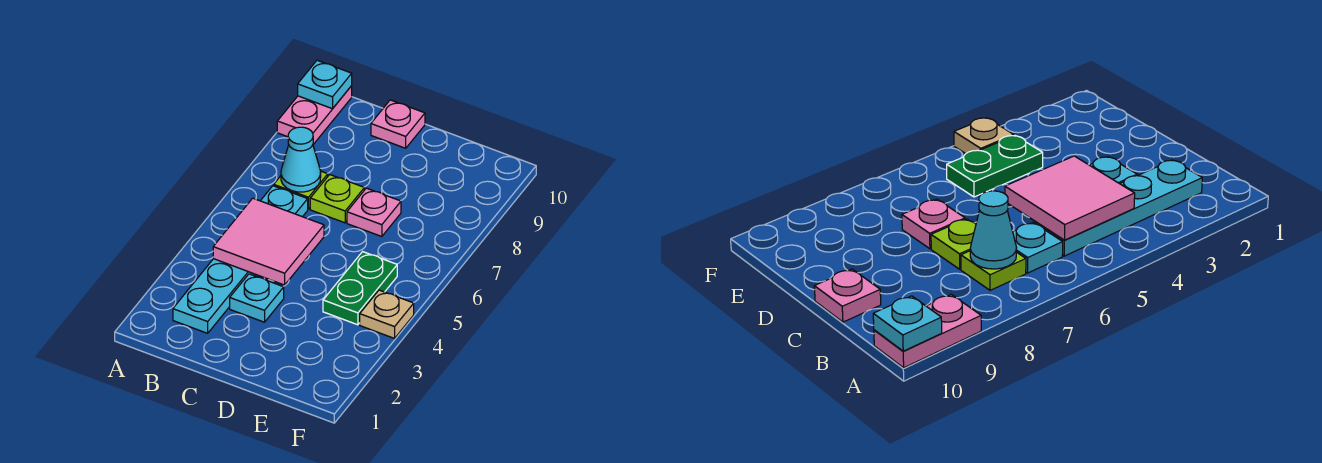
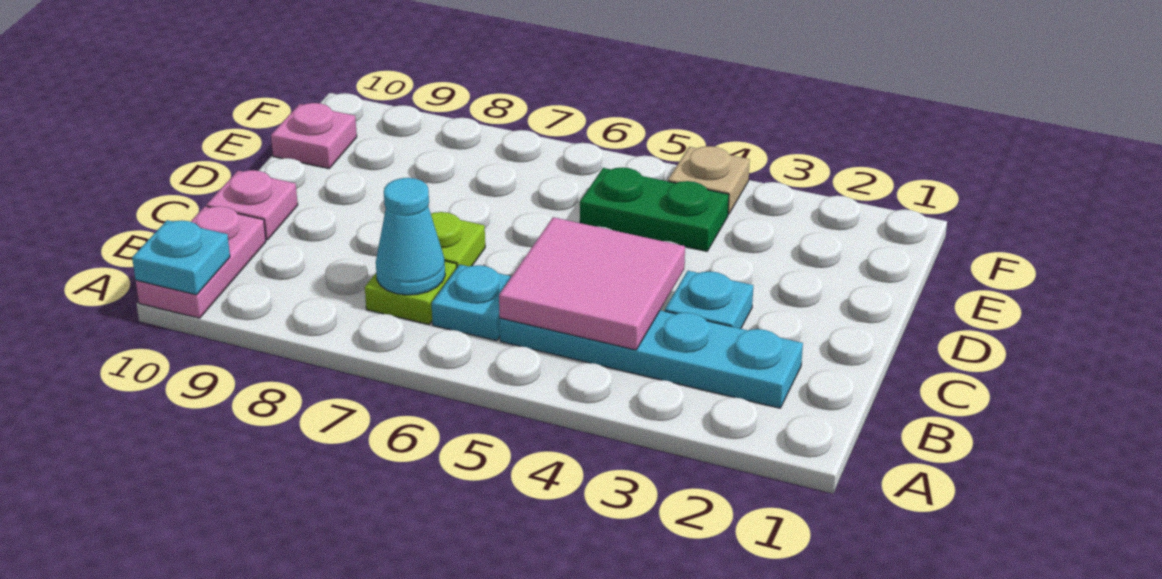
pink 1x2 plate [277,86,352,145] -> pink 1x2 plate turned to [136,206,266,318]
pink 1x1 plate [347,188,401,237] -> pink 1x1 plate moved to [271,103,357,169]

